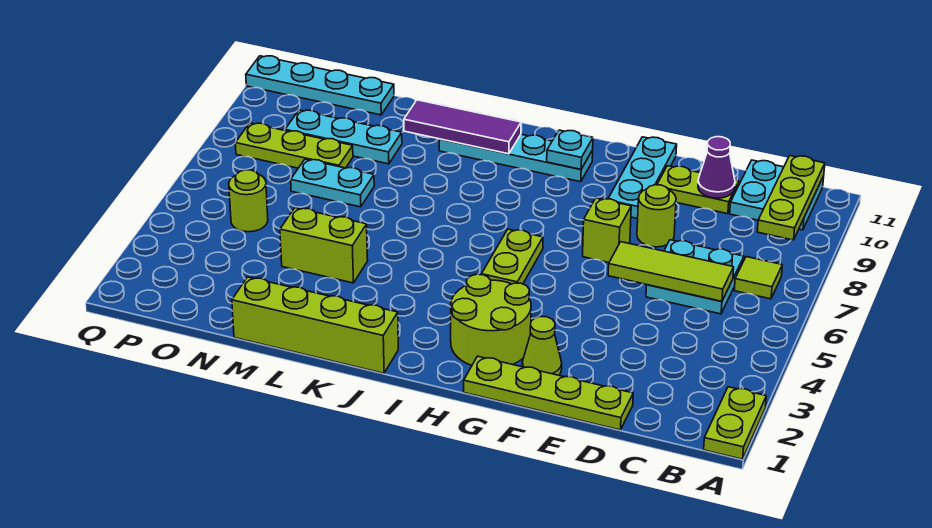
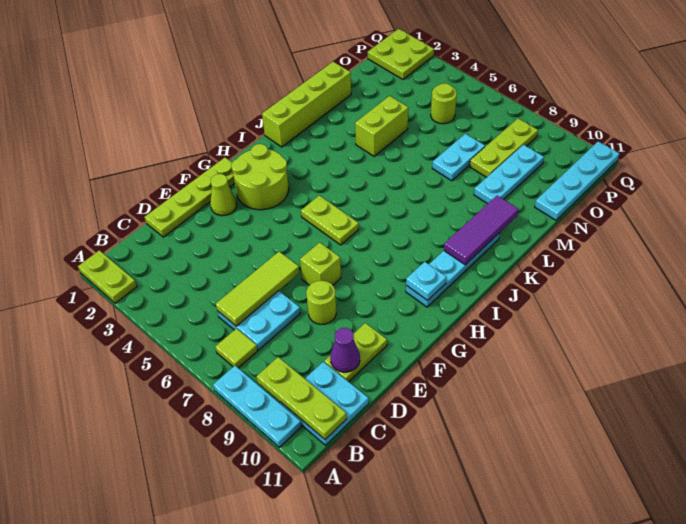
cyan 1x3 plate [608,137,677,219] -> cyan 1x3 plate moved to [213,366,301,447]
none -> lime 2x2 plate [368,29,434,79]

